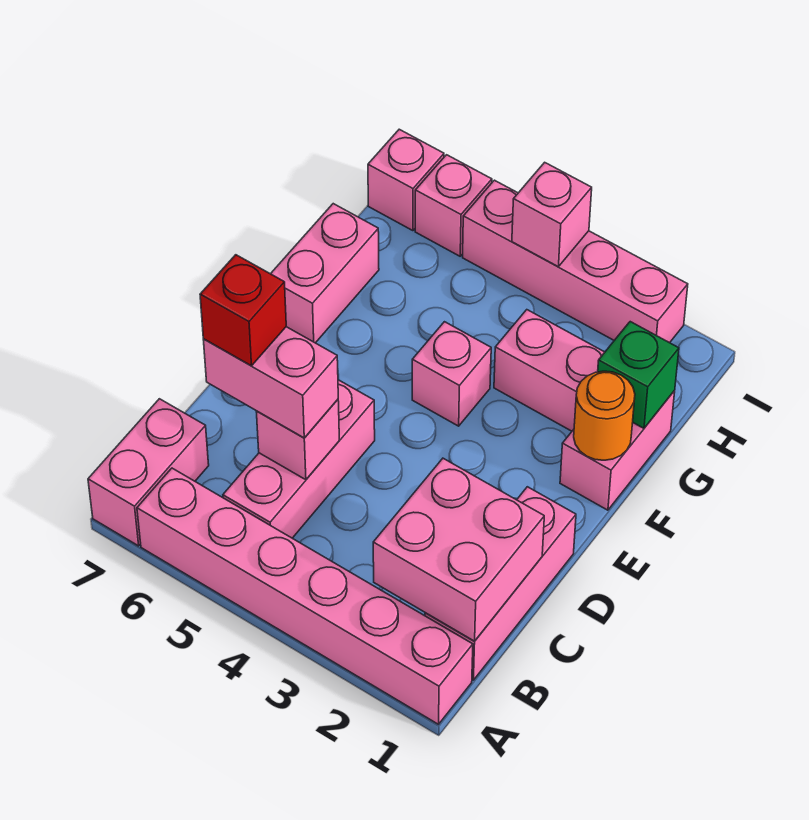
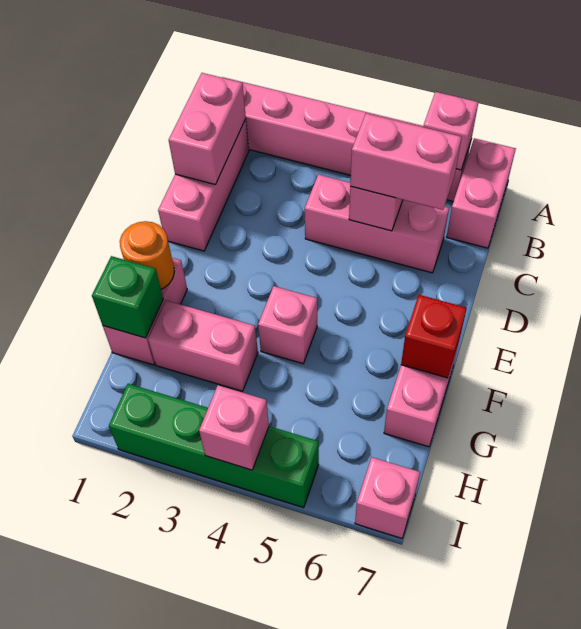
pink 2x2 brick [373,458,544,641] -> pink 1x2 brick [169,73,246,185]
pink 1x3 brick [223,380,375,538] -> pink 1x3 brick turned to [305,174,449,273]
red 1x1 brick [200,255,286,366] -> red 1x1 brick moved to [401,295,467,378]
pink 1x4 brick [463,180,688,343] -> green 1x4 brick [109,384,319,508]
pink 1x1 brick [415,155,492,256] -> pink 1x1 brick moved to [423,92,478,170]

